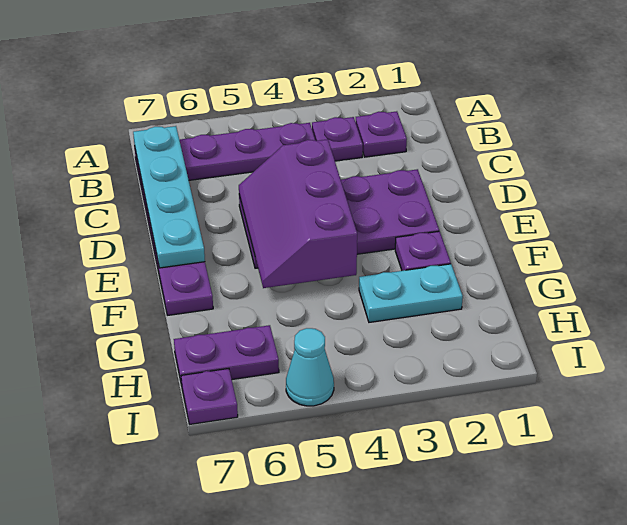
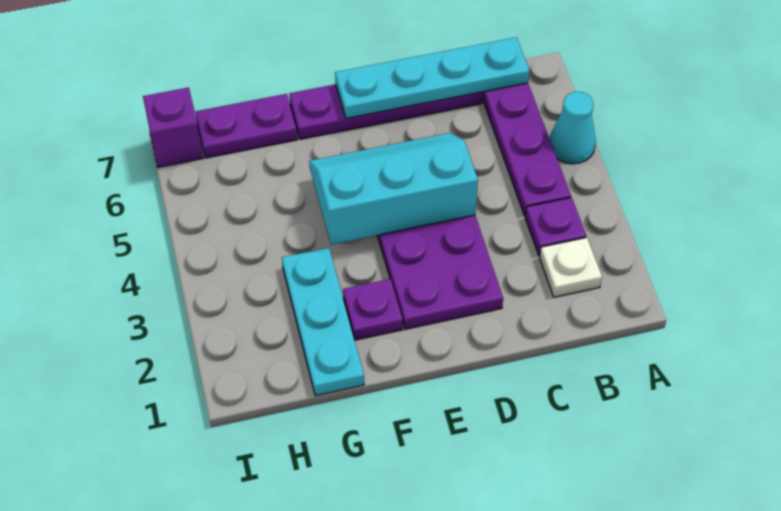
purple 1x1 plate [356,111,407,157] -> white 1x1 plate [540,238,602,297]
purple 2x3 slope [239,139,357,288] -> cyan 2x3 slope [309,133,478,245]
cyan 1x2 plate [359,264,463,322] -> cyan 1x3 plate [282,248,364,396]
purple 1x2 plate [174,325,279,385] -> purple 1x2 plate turned to [195,94,297,158]
cyan 1x1 cone [286,328,334,406] -> cyan 1x1 cone moved to [550,92,596,164]
purple 1x1 plate [181,369,238,424] -> purple 1x1 brick [143,87,203,167]

